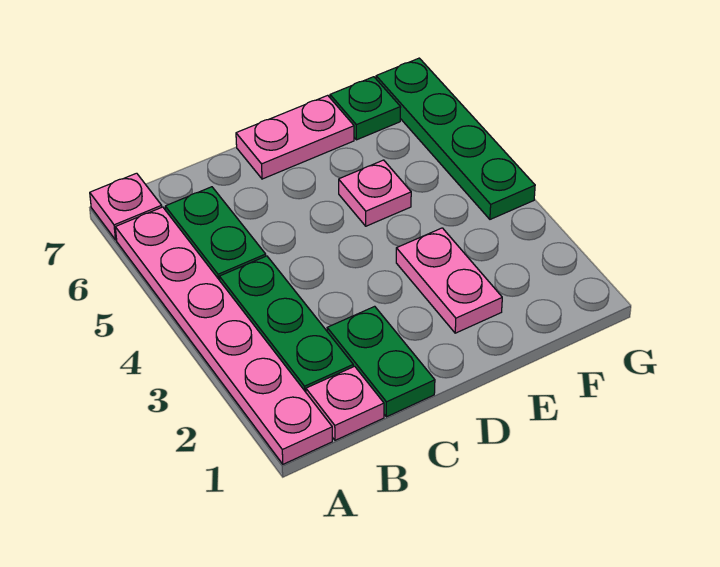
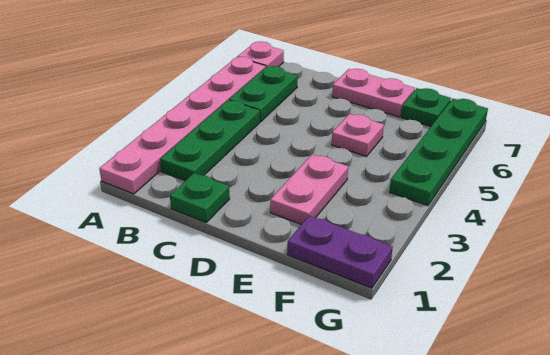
pink 1x1 plate [306,366,384,440] -> none
green 1x2 plate [327,306,435,417] -> green 1x1 plate [170,173,230,222]
none -> purple 1x2 plate [287,216,393,288]

